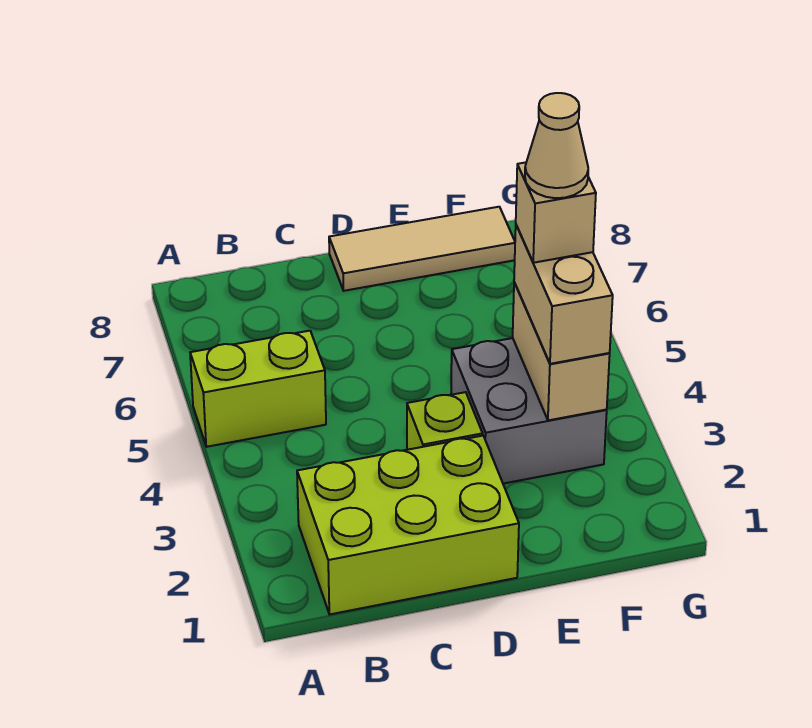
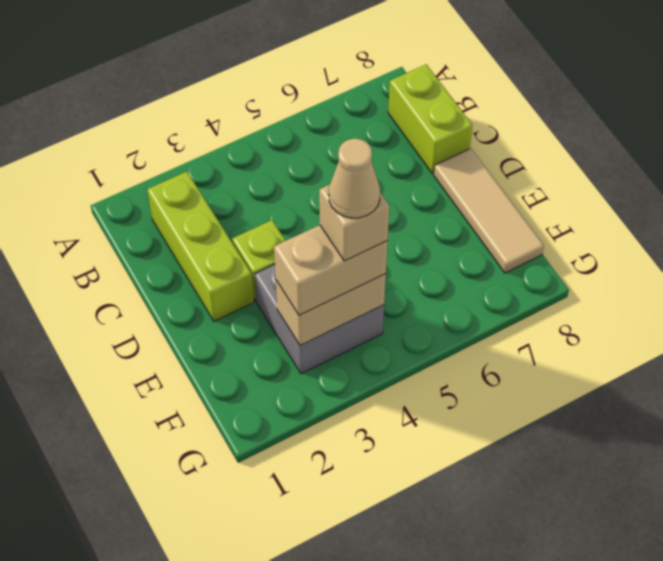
lime 1x2 brick [190,331,326,447] -> lime 1x2 brick moved to [388,64,473,174]
lime 2x3 brick [297,436,519,614] -> lime 1x3 brick [147,172,254,321]

